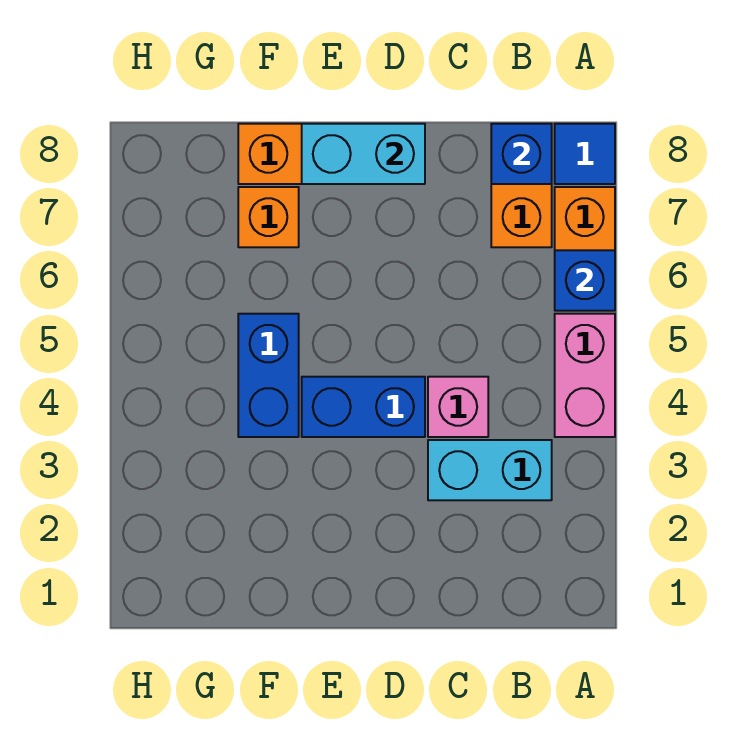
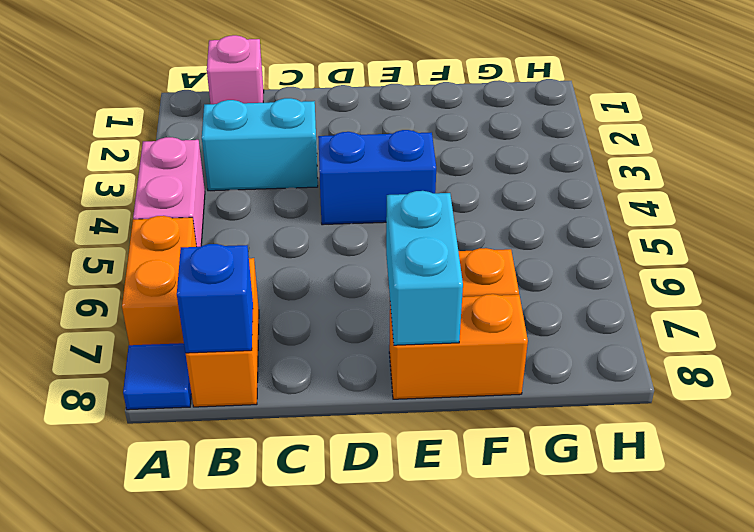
blue 1x1 brick [555,250,615,311] -> none
pink 1x1 brick [428,377,488,437] -> pink 1x1 brick moved to [207,35,264,104]
cyan 1x2 brick [302,124,425,184] -> cyan 1x2 brick turned to [386,191,463,345]
blue 1x2 brick [238,314,299,437] -> none

